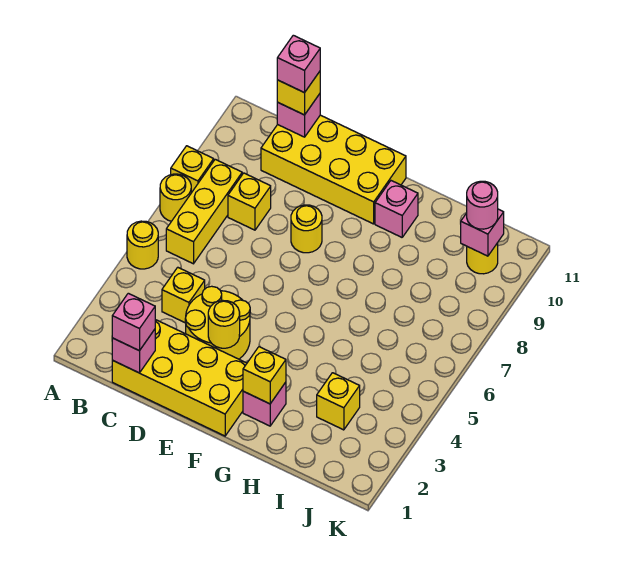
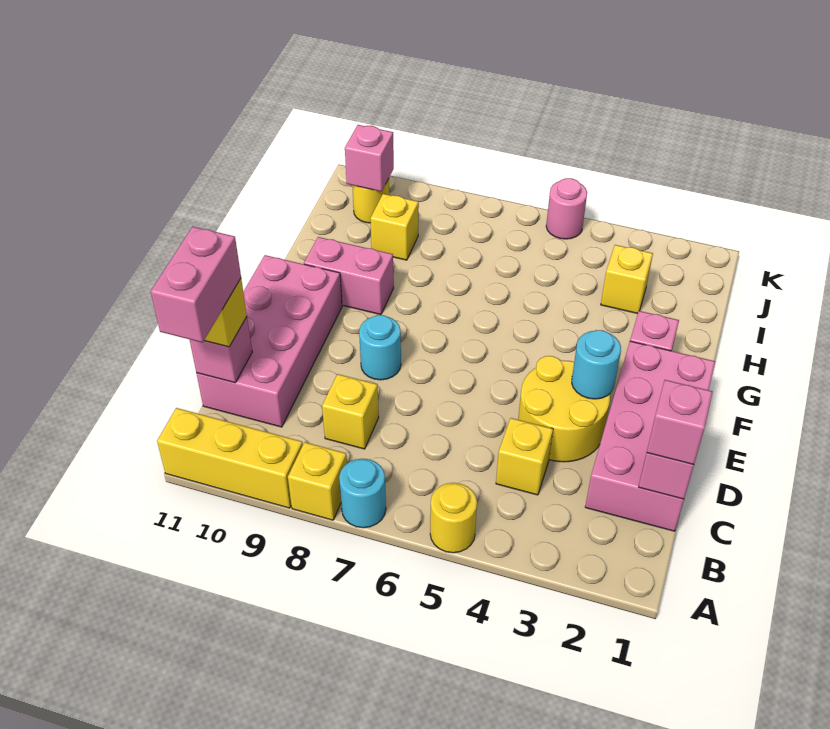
yellow 1x1 round brick [160,174,191,221] -> cyan 1x1 round brick [339,459,386,528]
yellow 1x3 brick [166,159,242,264] -> yellow 1x3 brick moved to [157,408,303,508]
yellow 2x4 brick [112,320,247,436] -> pink 2x4 brick [585,341,715,531]
yellow 2x4 brick [261,115,406,224] -> pink 2x4 brick [196,255,342,427]
pink 1x1 brick [277,35,320,93] -> pink 1x2 brick [151,227,241,343]
yellow 1x1 round brick [208,300,240,348] -> cyan 1x1 round brick [572,330,621,399]
yellow 1x1 round brick [291,205,322,253] -> cyan 1x1 round brick [359,315,401,380]
yellow 1x1 brick [243,347,286,404] -> yellow 1x1 brick moved to [370,194,419,260]
pink 1x1 brick [375,181,418,237] -> pink 1x2 brick [304,237,394,315]
pink 1x1 round brick [467,181,498,229] -> pink 1x1 round brick moved to [546,178,587,239]

